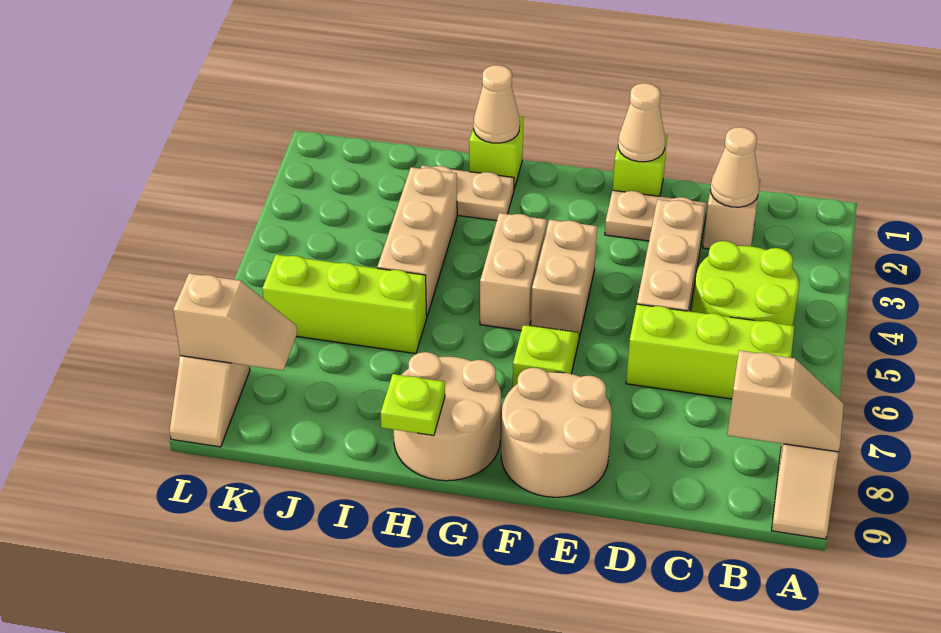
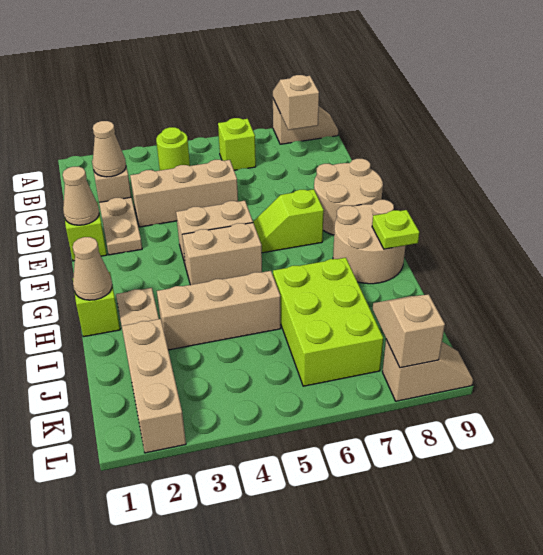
lime 2x2 round brick [692,241,799,326] -> lime 1x1 round brick [156,127,190,170]
lime 1x3 brick [626,304,795,399] -> lime 1x1 brick [218,118,256,170]
lime 1x3 brick [262,255,427,354] -> lime 2x3 brick [273,258,383,386]
none -> tan 1x3 brick [122,319,186,453]

